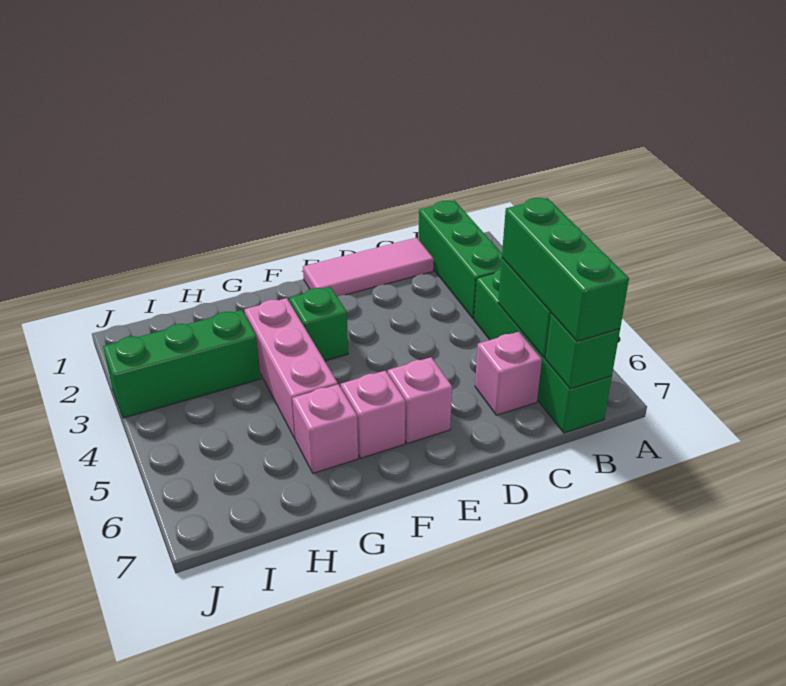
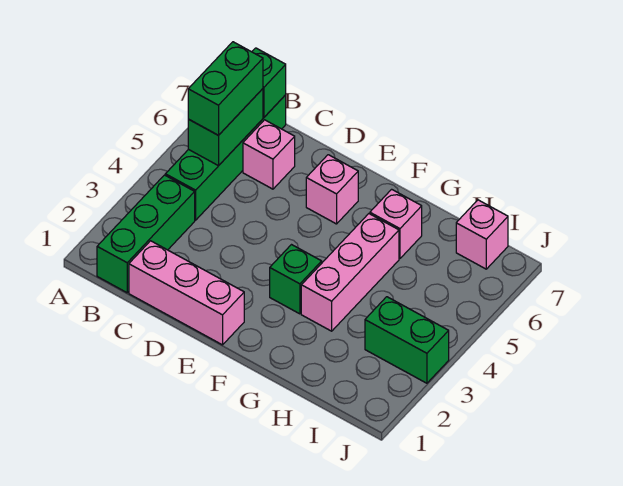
green 1x3 brick [502,198,629,341] -> green 1x2 brick [188,42,263,135]
pink 1x3 tile [303,238,434,297] -> pink 1x3 brick [129,241,244,345]
pink 1x1 brick [341,371,405,458] -> pink 1x1 brick moved to [456,200,508,269]
green 1x3 brick [103,310,261,418] -> green 1x2 brick [365,297,449,383]

